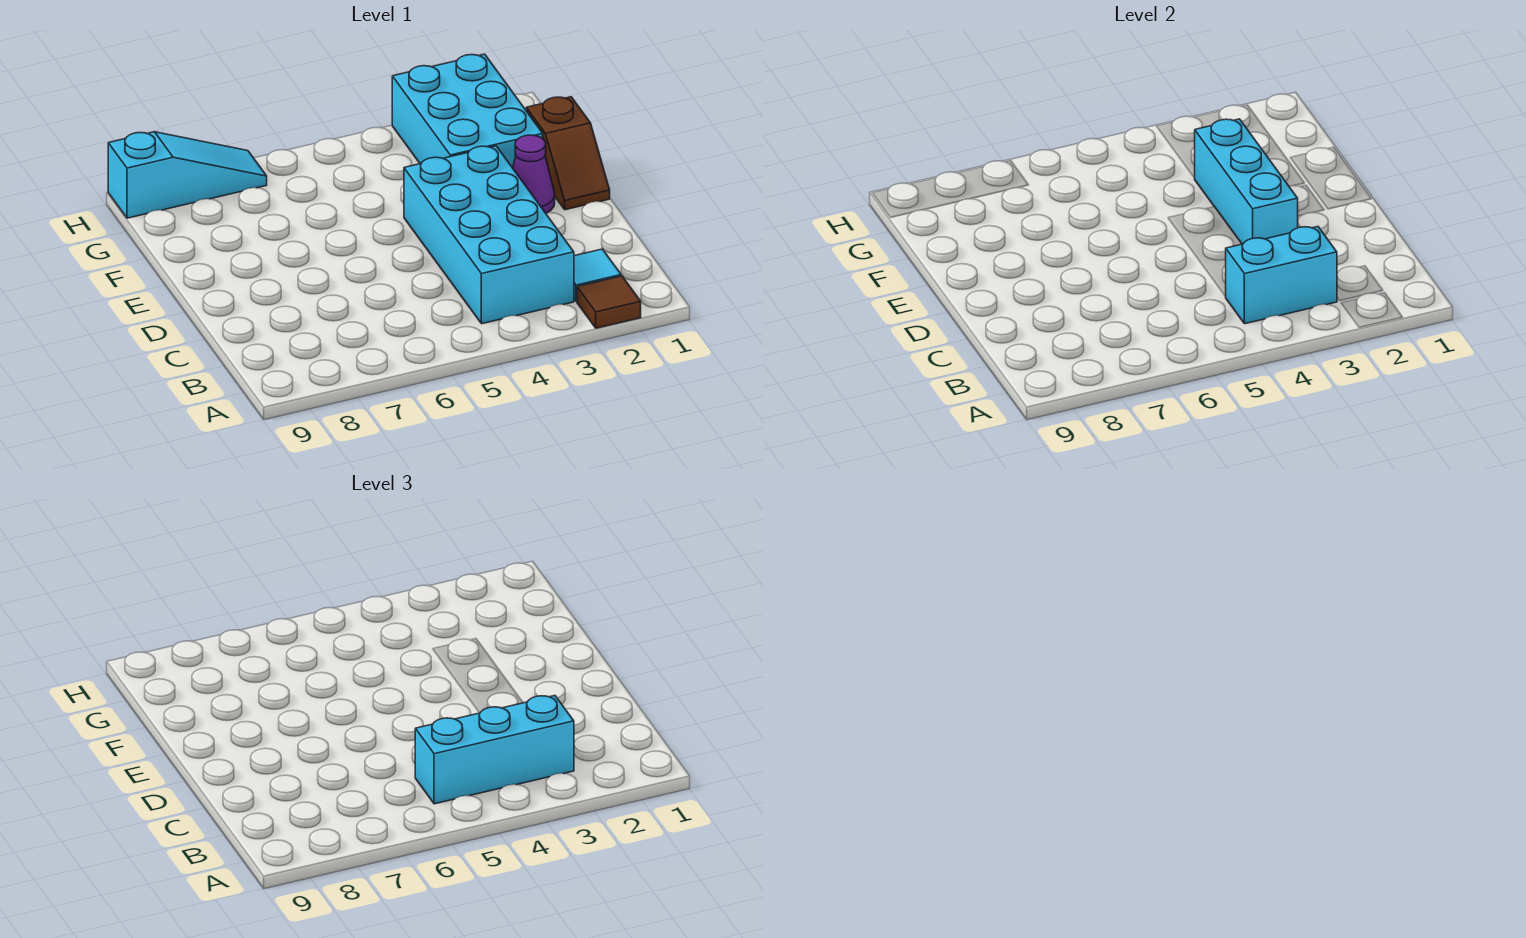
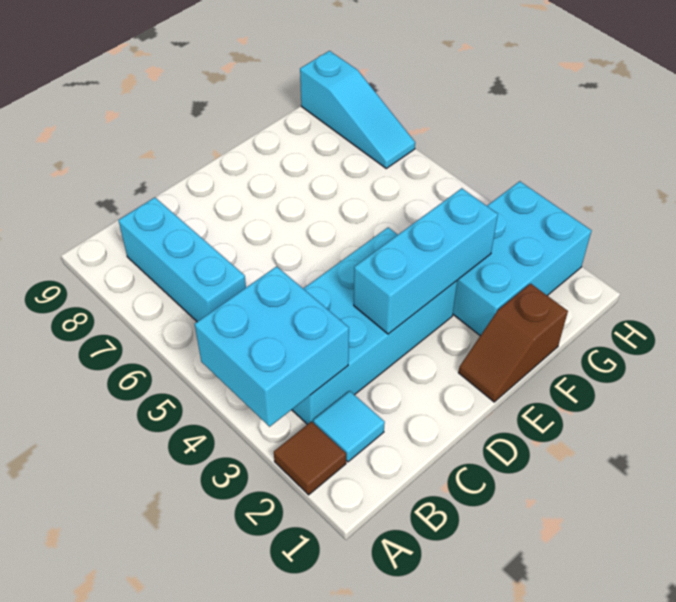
cyan 1x2 brick [1225,227,1337,324] -> cyan 2x2 brick [195,266,349,427]
cyan 1x3 brick [415,696,574,804] -> cyan 1x3 brick moved to [118,197,246,322]
purple 1x1 cone [513,135,555,213] -> none

